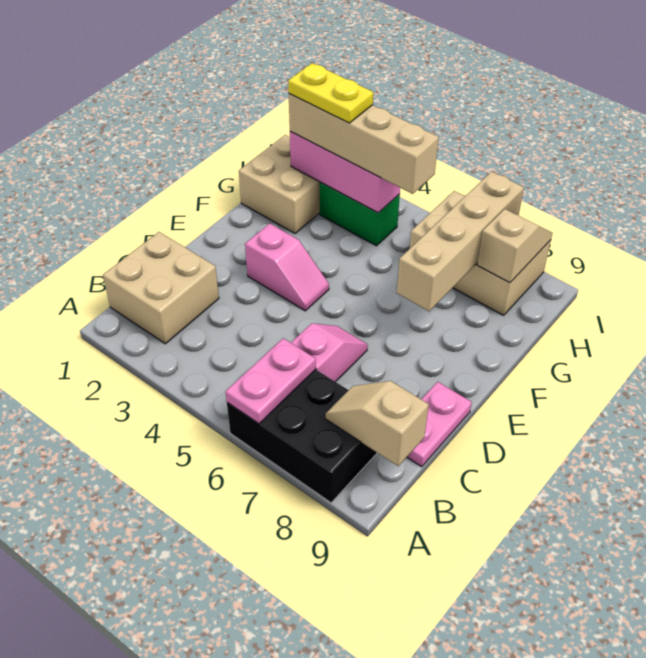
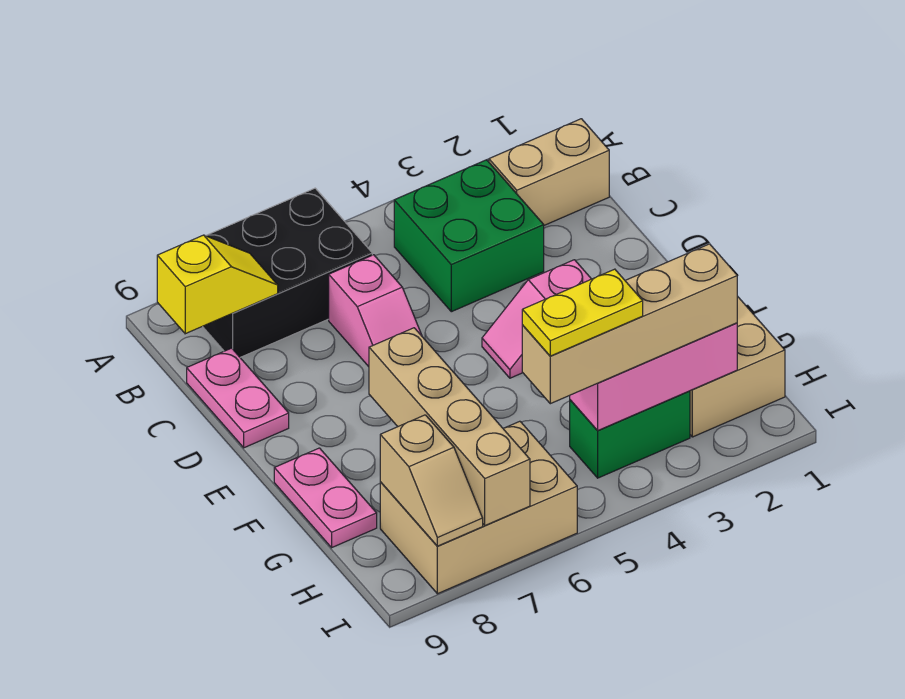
pink 1x2 plate [226,338,316,424] -> pink 1x2 plate moved to [274,448,377,548]
tan 2x2 brick [103,232,219,344] -> tan 1x2 brick [489,119,609,225]
none -> green 2x2 brick [394,160,544,312]
tan 1x2 slope [326,381,429,466] -> yellow 1x2 slope [157,235,278,334]
yellow 1x2 plate [288,63,373,123] -> yellow 1x2 plate moved to [522,269,643,356]

